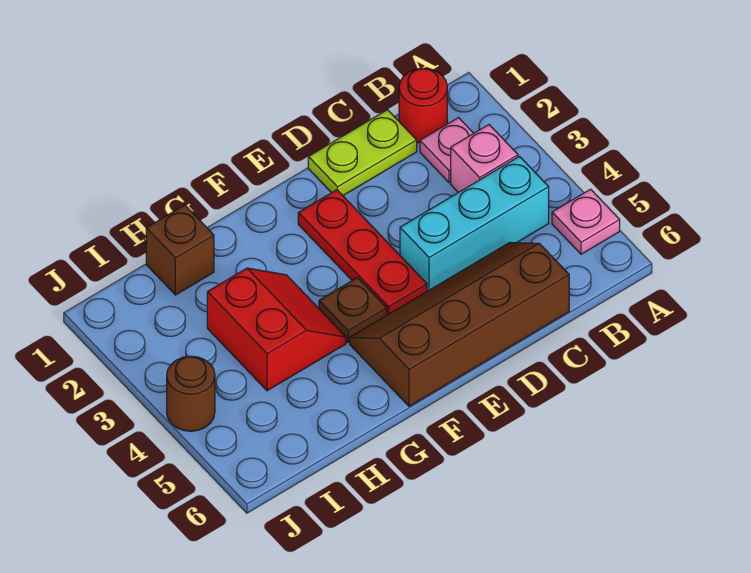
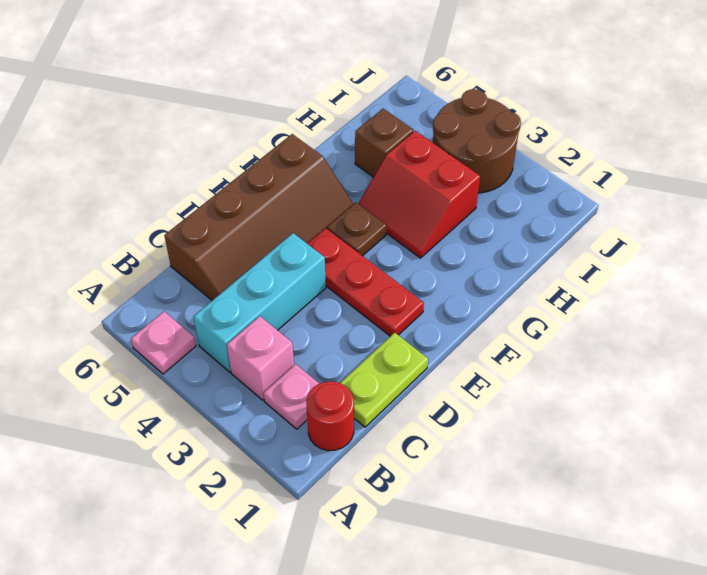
brown 1x1 brick [146,205,214,295] -> brown 1x1 brick moved to [355,109,414,177]
brown 1x1 round brick [167,356,215,431] -> brown 2x2 round brick [433,89,521,193]

